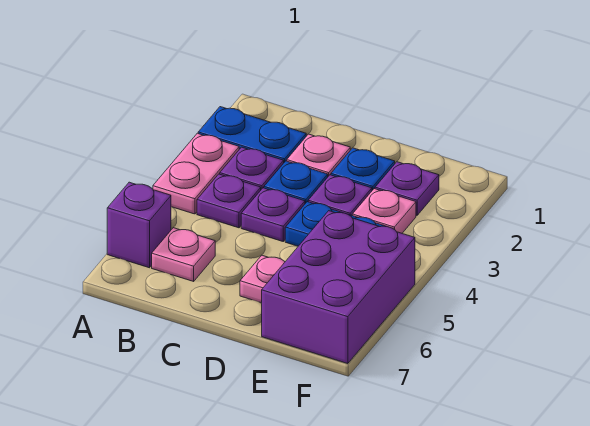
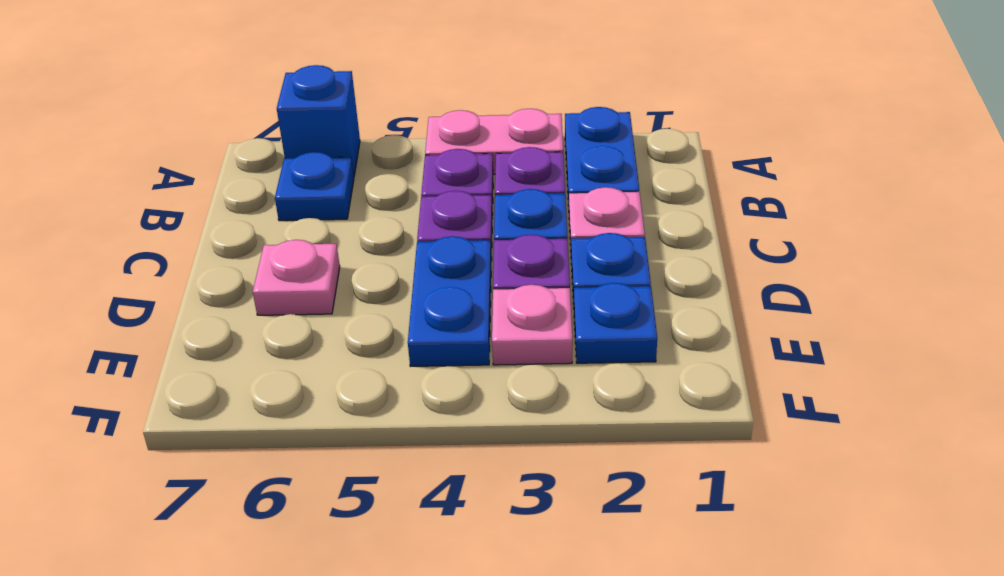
purple 1x1 brick [107,182,171,268] -> blue 1x1 brick [277,65,360,176]
pink 1x1 plate [152,228,215,281] -> blue 1x1 plate [275,152,354,221]
purple 1x1 plate [375,162,439,215] -> blue 1x1 plate [574,283,657,363]
purple 2x3 brick [262,211,415,364] -> none

